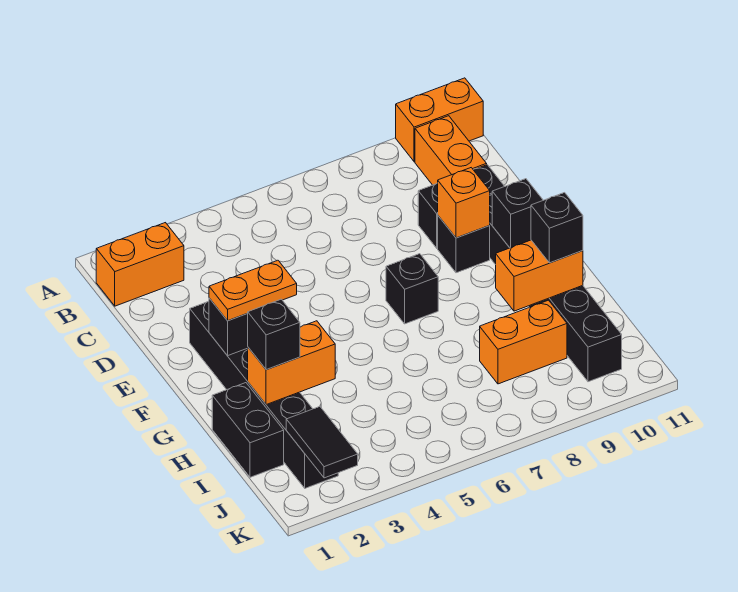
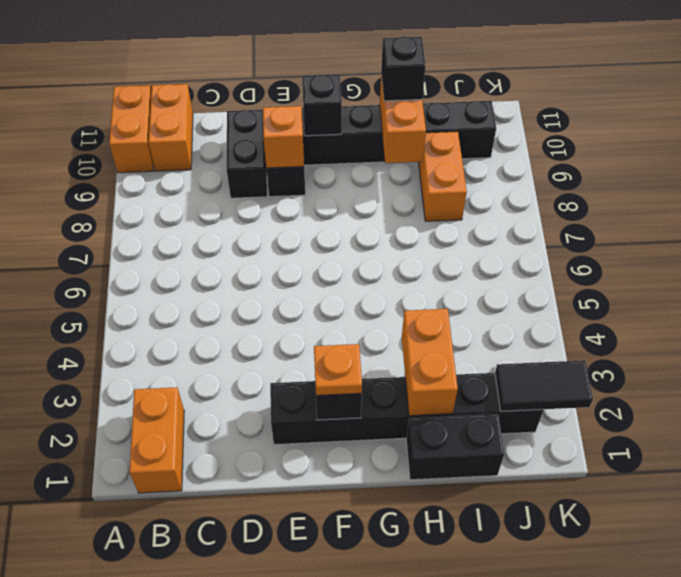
orange 1x2 brick [415,116,487,185] -> orange 1x2 brick turned to [149,84,193,171]
orange 1x2 plate [209,260,297,321] -> orange 1x1 plate [314,344,362,395]
black 1x1 brick [386,254,438,324] -> none
black 1x1 brick [247,299,300,370] -> none

